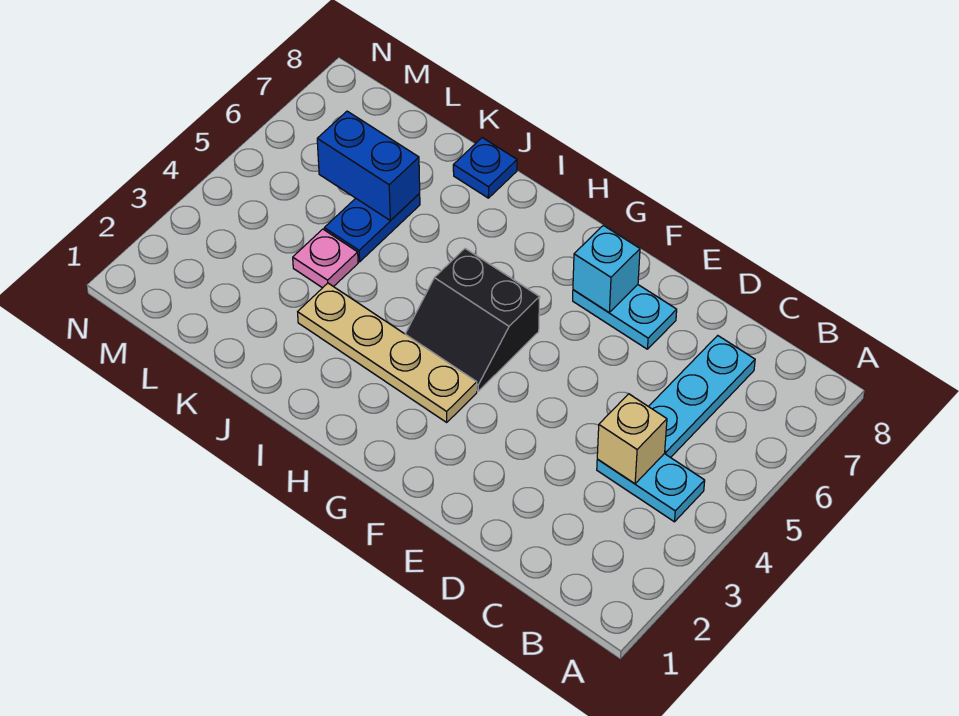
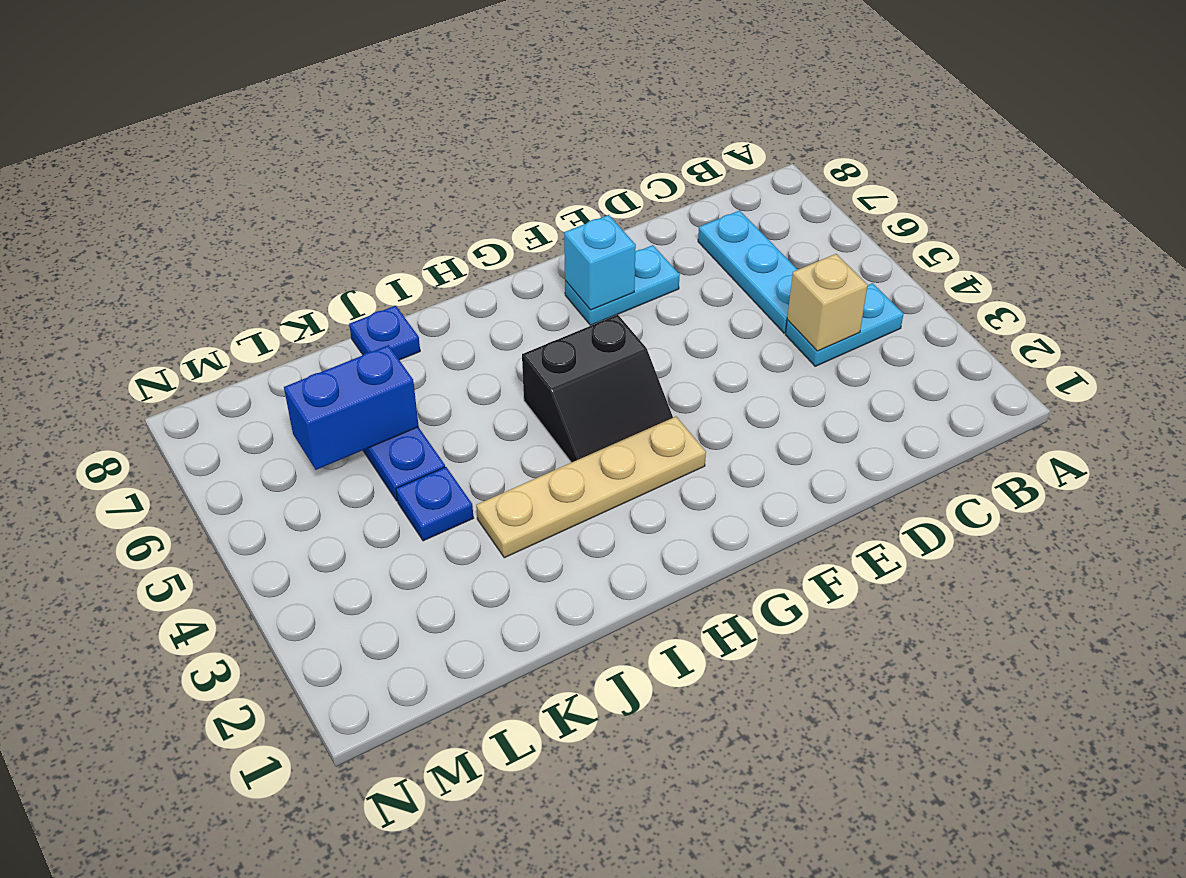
pink 1x1 plate [293,229,358,288] -> blue 1x1 plate [396,467,473,541]

